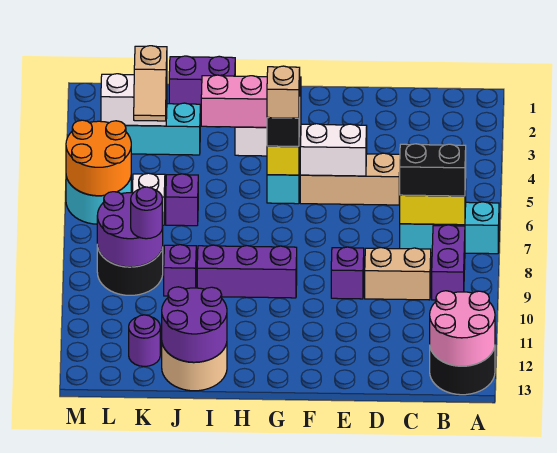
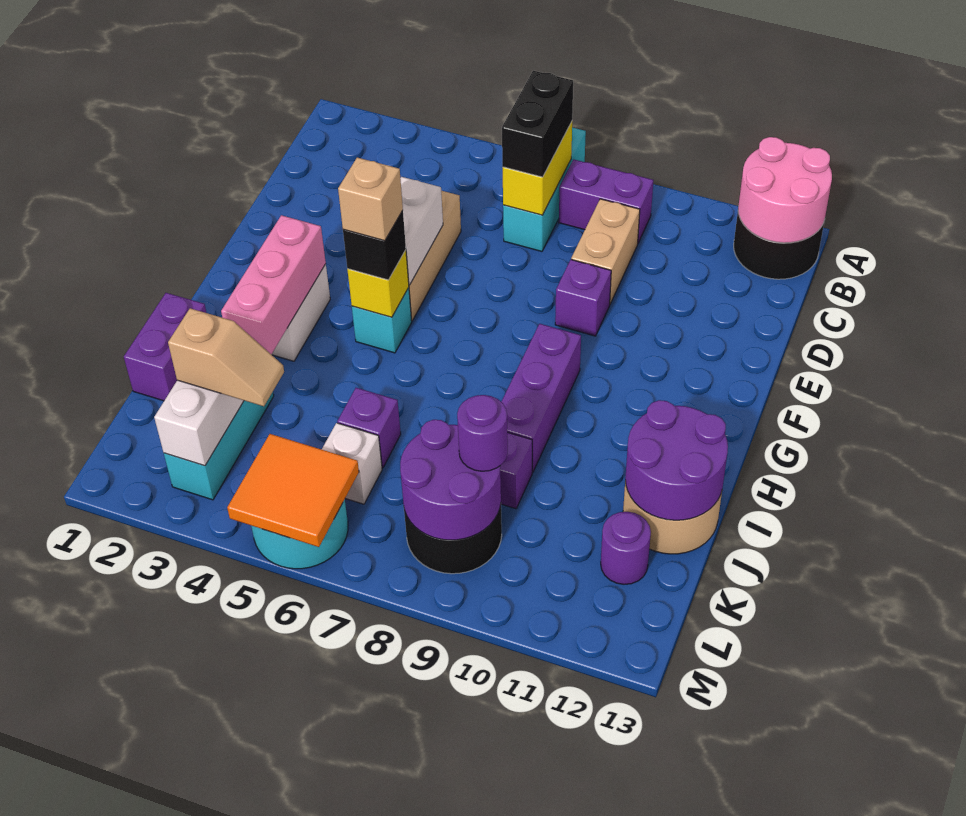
orange 2x2 round brick [66,120,131,196] -> orange 2x2 tile [227,434,359,547]

